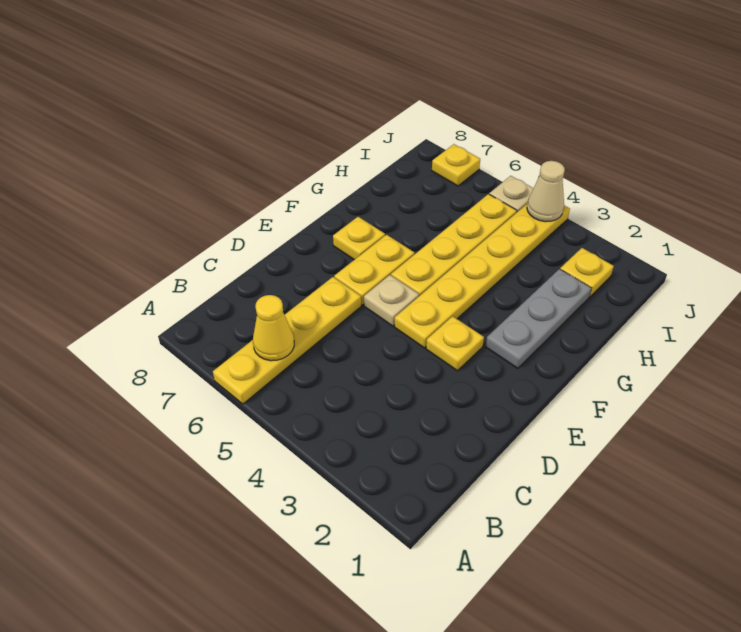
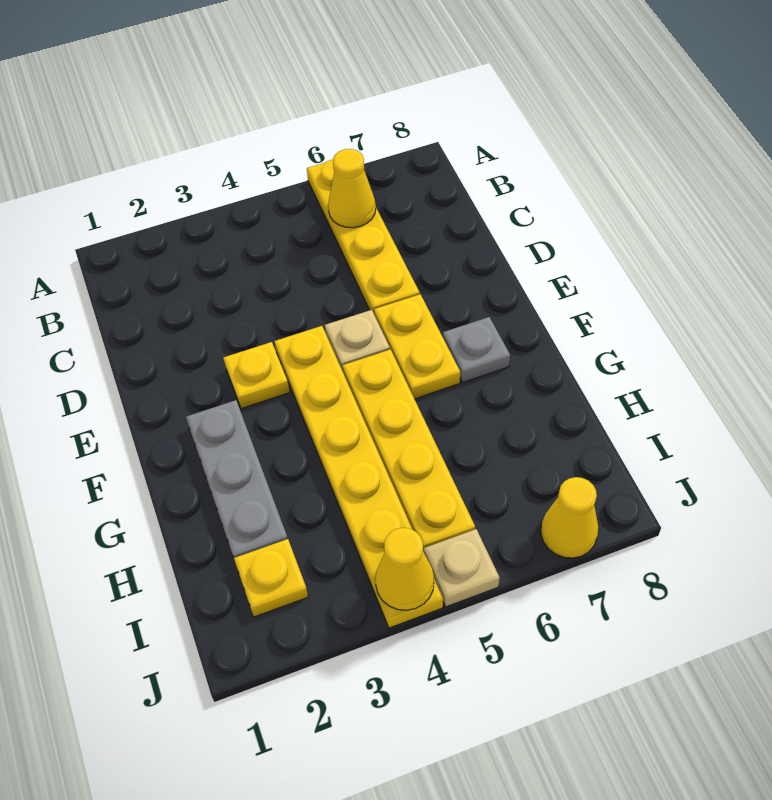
yellow 1x1 plate [333,217,385,260] -> grey 1x1 plate [443,317,510,383]
tan 1x1 cone [527,161,565,222] -> yellow 1x1 cone [375,528,434,610]
yellow 1x1 plate [432,144,480,186] -> yellow 1x1 cone [541,477,598,558]

